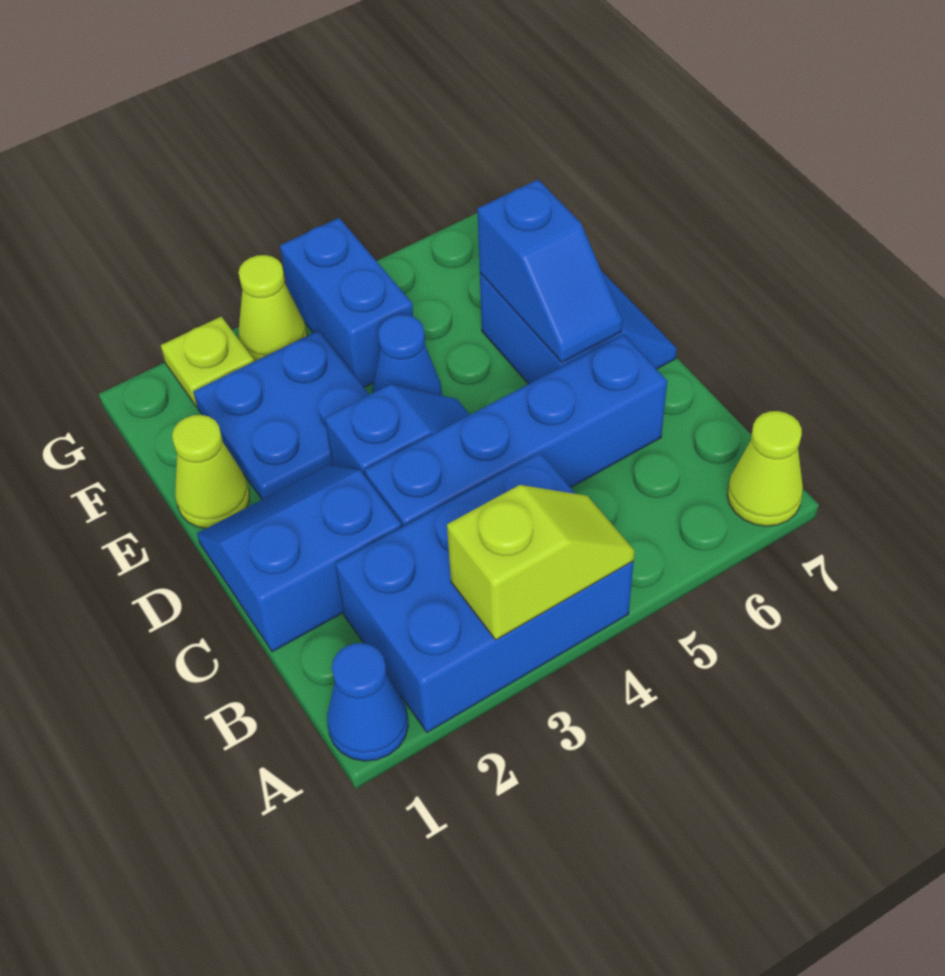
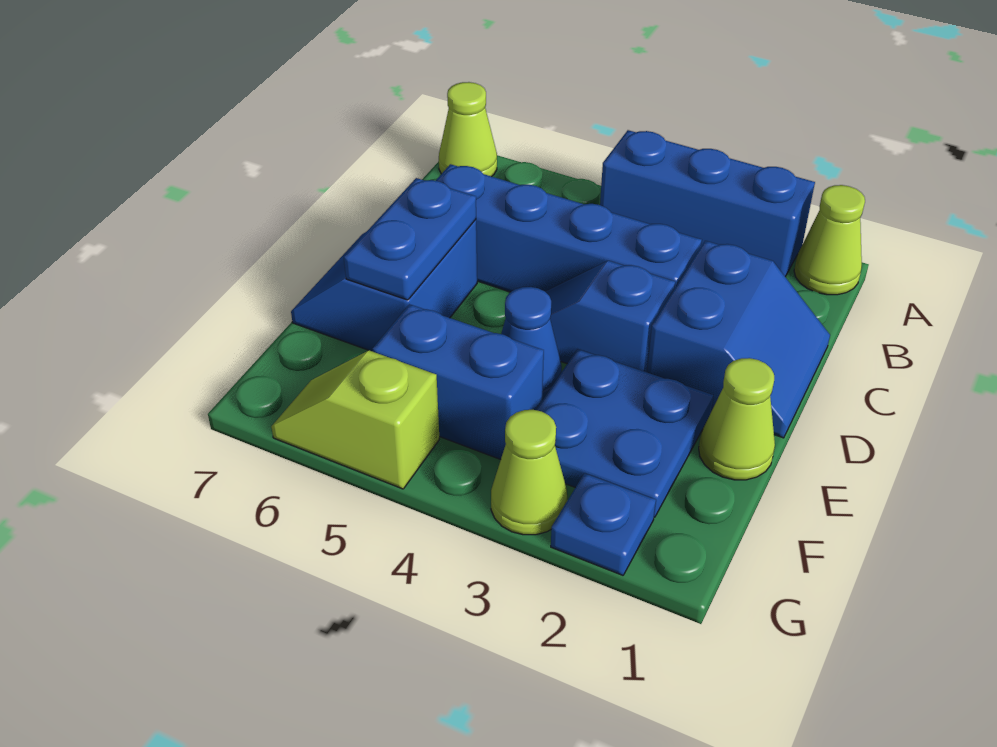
blue 1x1 cone [327,643,408,761] -> lime 1x1 cone [794,185,865,295]
blue 2x3 brick [335,453,634,732] -> blue 1x3 brick [600,130,815,277]
lime 1x2 slope [447,485,635,640] -> lime 1x2 slope moved to [271,350,439,489]
blue 2x2 slope [197,465,402,652] -> blue 2x2 slope turned to [647,241,830,438]
blue 1x2 slope [477,180,622,362] -> blue 1x2 plate [344,178,476,300]
blue 1x2 brick [280,218,413,387] -> blue 1x2 brick turned to [373,304,544,459]
lime 1x1 plate [161,317,254,407] -> blue 1x1 plate [551,473,656,575]

